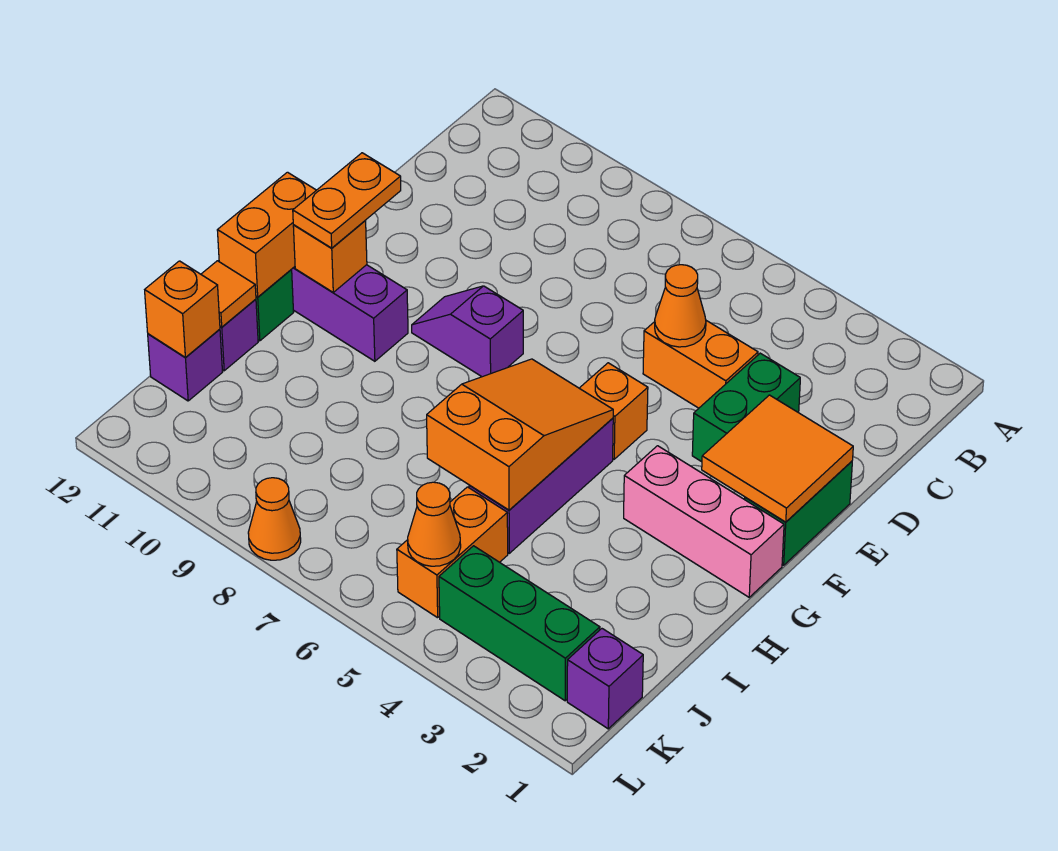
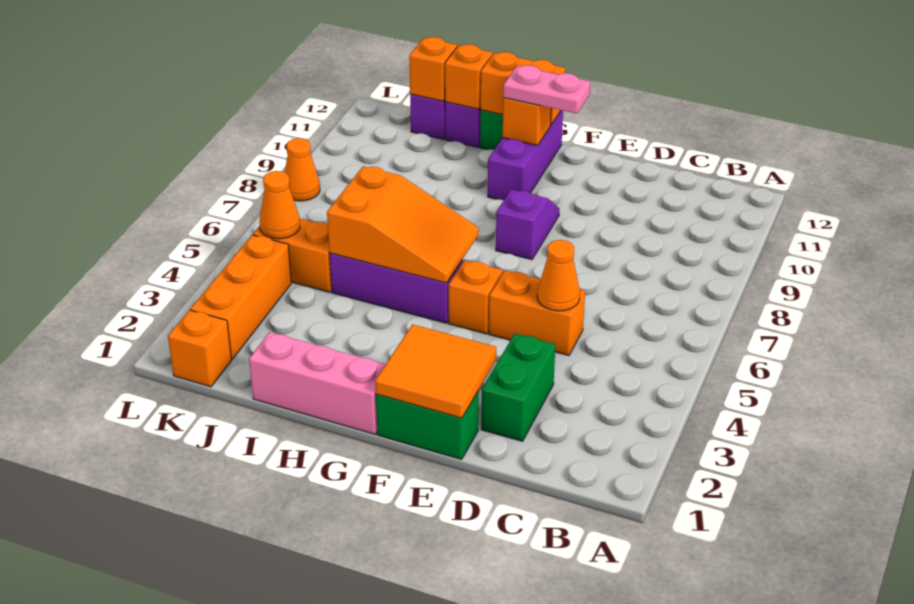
green 1x2 brick [692,353,800,462] -> green 1x2 brick turned to [481,334,555,441]
orange 1x2 brick [643,321,758,408] -> orange 1x2 brick turned to [489,270,585,356]
orange 1x2 plate [293,153,401,248] -> pink 1x2 plate [503,65,590,114]
pink 1x3 brick [624,446,784,597] -> pink 1x3 brick turned to [249,332,386,434]
orange 1x1 tile [201,261,256,327] -> orange 1x1 brick [445,44,493,109]
purple 1x1 brick [567,629,643,729] -> orange 1x1 brick [168,310,232,387]
green 1x3 brick [439,546,600,701] -> orange 1x3 brick [190,235,291,359]

